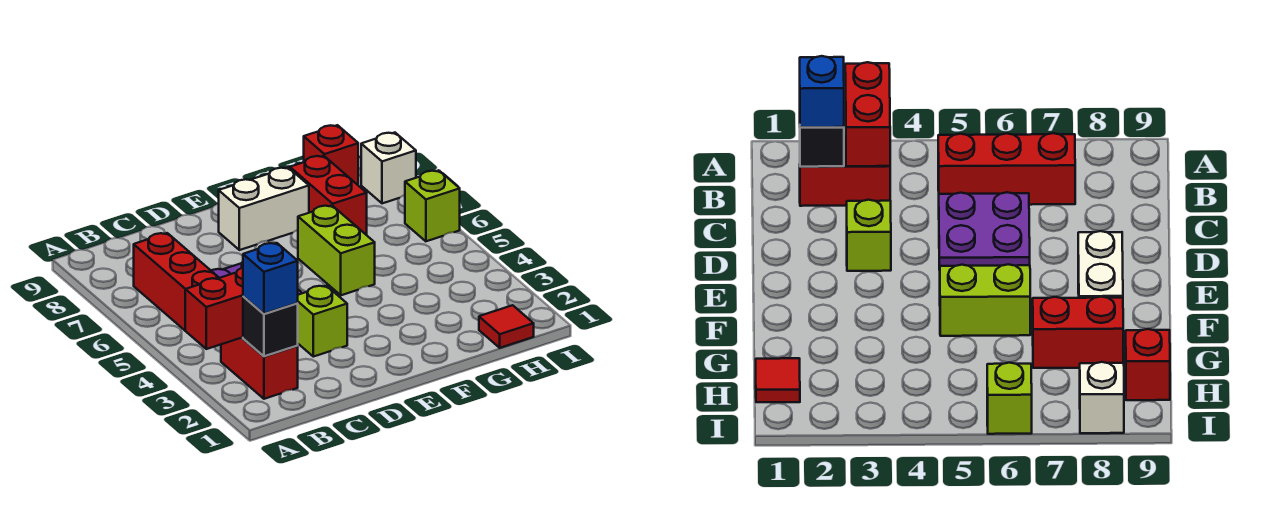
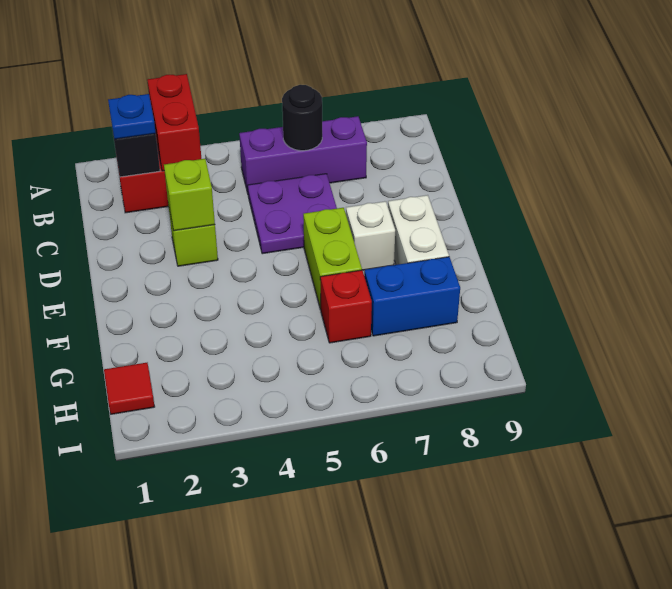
blue 1x1 brick [243,243,298,314] -> blue 1x1 plate [108,94,156,139]
red 1x3 brick [134,233,219,330] -> purple 1x3 brick [239,116,367,193]
none -> black 1x1 round brick [282,85,322,151]
lime 1x2 brick [298,205,375,295] -> lime 1x2 brick turned to [303,208,362,310]
red 1x2 brick [290,156,367,235] -> blue 1x2 brick [364,257,460,336]
red 1x1 brick [304,125,358,185] -> red 1x1 brick moved to [320,270,372,343]
lime 1x1 brick [405,170,460,241] -> lime 1x1 brick moved to [164,159,215,231]
white 1x1 brick [361,133,416,203] -> white 1x1 brick moved to [346,201,395,270]

